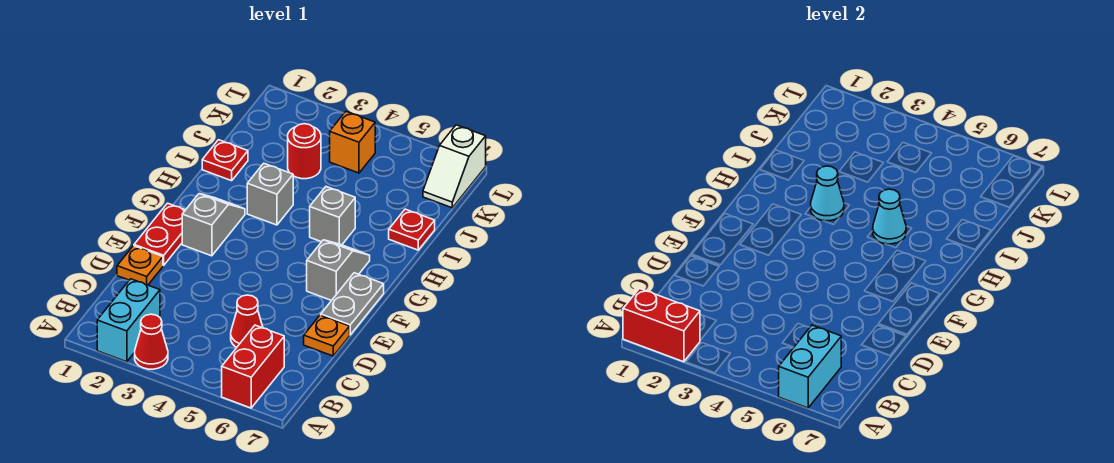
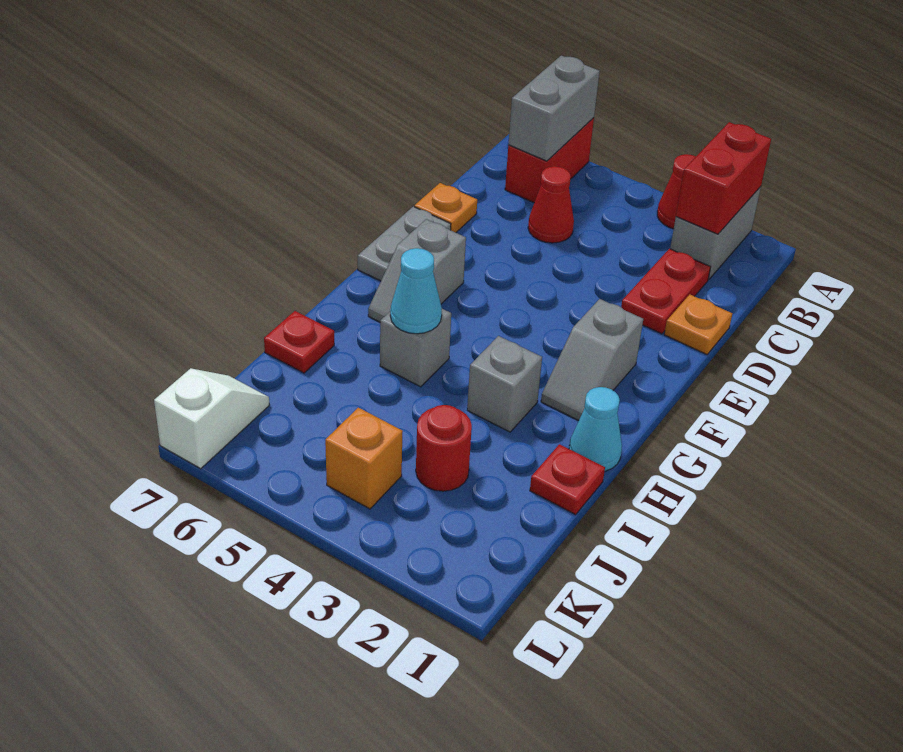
red 1x2 brick [623,288,700,362] -> red 1x2 brick turned to [676,122,771,234]
cyan 1x2 brick [97,279,160,362] -> grey 1x2 brick [670,187,761,280]
cyan 1x2 brick [779,325,841,408] -> grey 1x2 brick [508,55,600,161]
red 1x2 plate [134,203,185,265] -> red 1x2 plate moved to [621,249,711,334]
cyan 1x1 cone [811,166,844,221] -> cyan 1x1 cone moved to [569,387,622,471]

